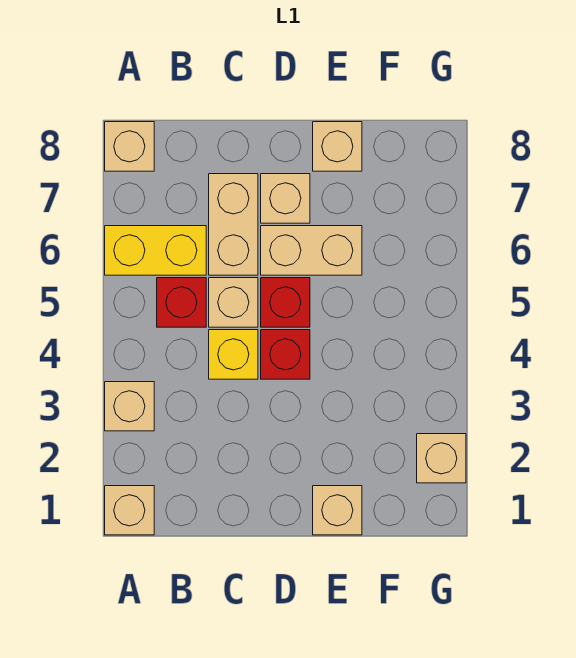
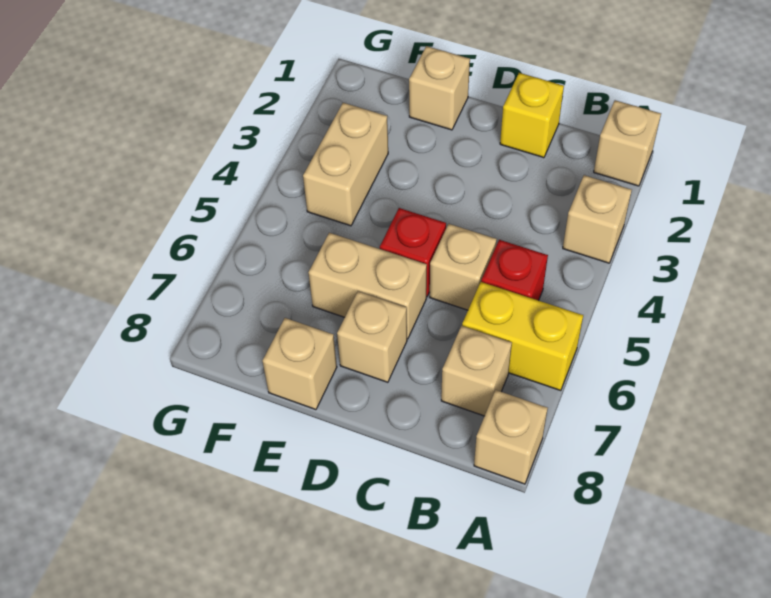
yellow 1x1 brick [209,330,258,379] -> yellow 1x1 brick moved to [500,73,564,158]
tan 1x2 brick [209,174,258,275] -> tan 1x2 brick moved to [303,103,388,226]
red 1x1 brick [261,330,310,379] -> none
tan 1x1 brick [417,434,466,483] -> tan 1x1 brick moved to [441,326,512,416]

